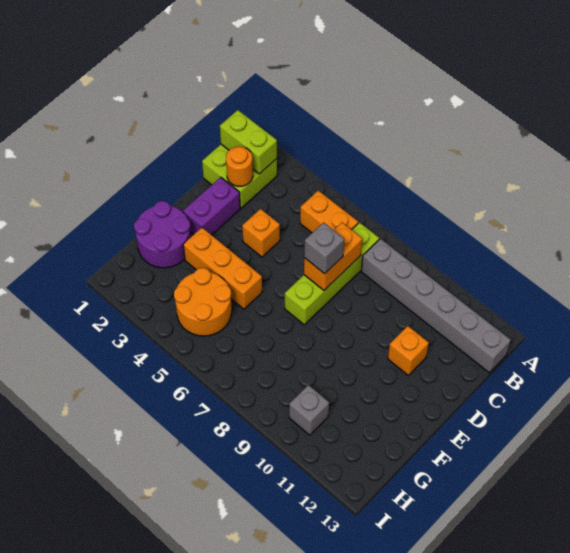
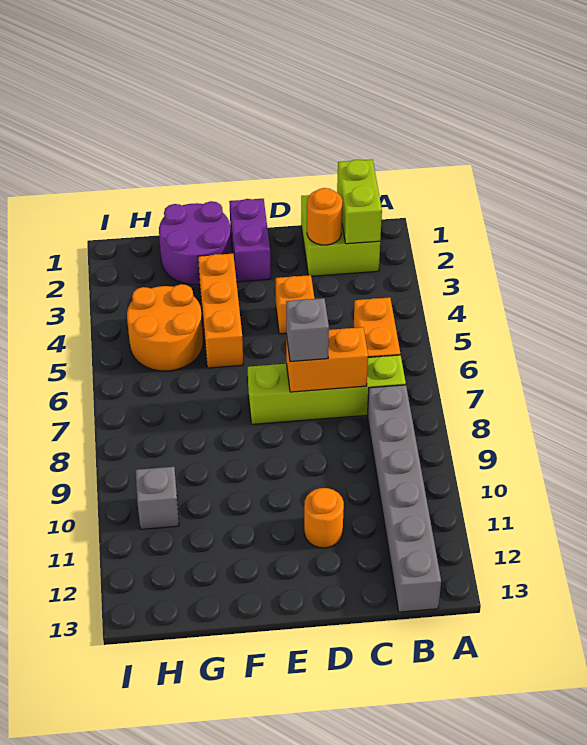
purple 1x2 brick [183,177,240,235] -> purple 1x2 brick turned to [229,199,271,282]
orange 1x1 brick [388,326,429,375] -> orange 1x1 round brick [304,488,344,548]

